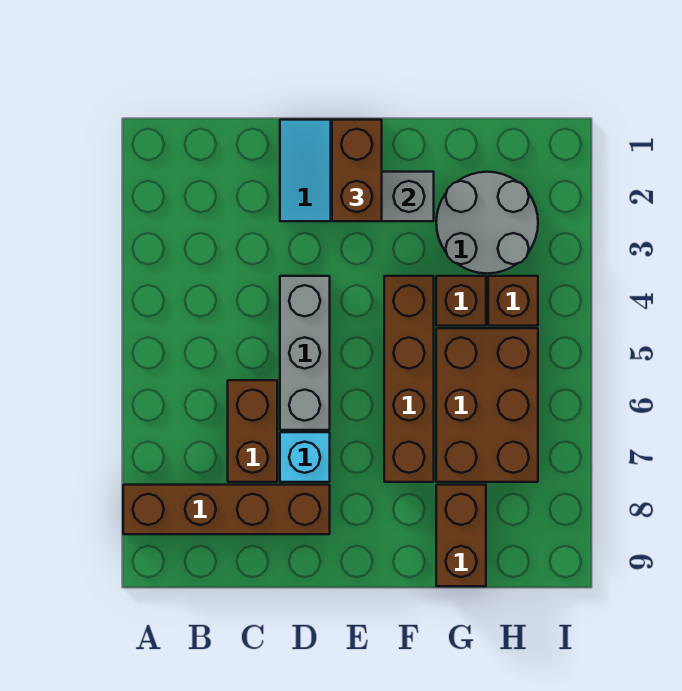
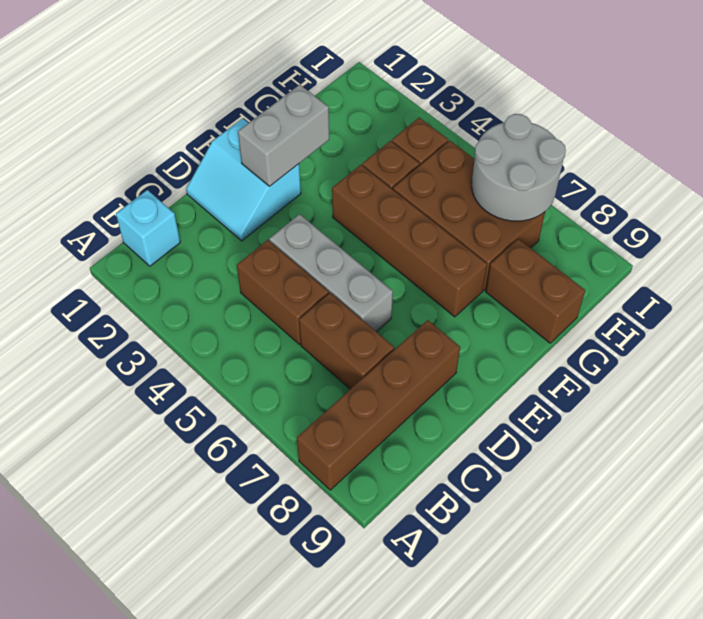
cyan 1x1 brick [280,432,330,482] -> cyan 1x1 brick moved to [116,190,180,266]
brown 1x2 brick [332,120,382,221] -> brown 1x2 brick moved to [237,240,329,344]
grey 2x2 round brick [436,172,538,274] -> grey 2x2 round brick moved to [472,114,566,221]

